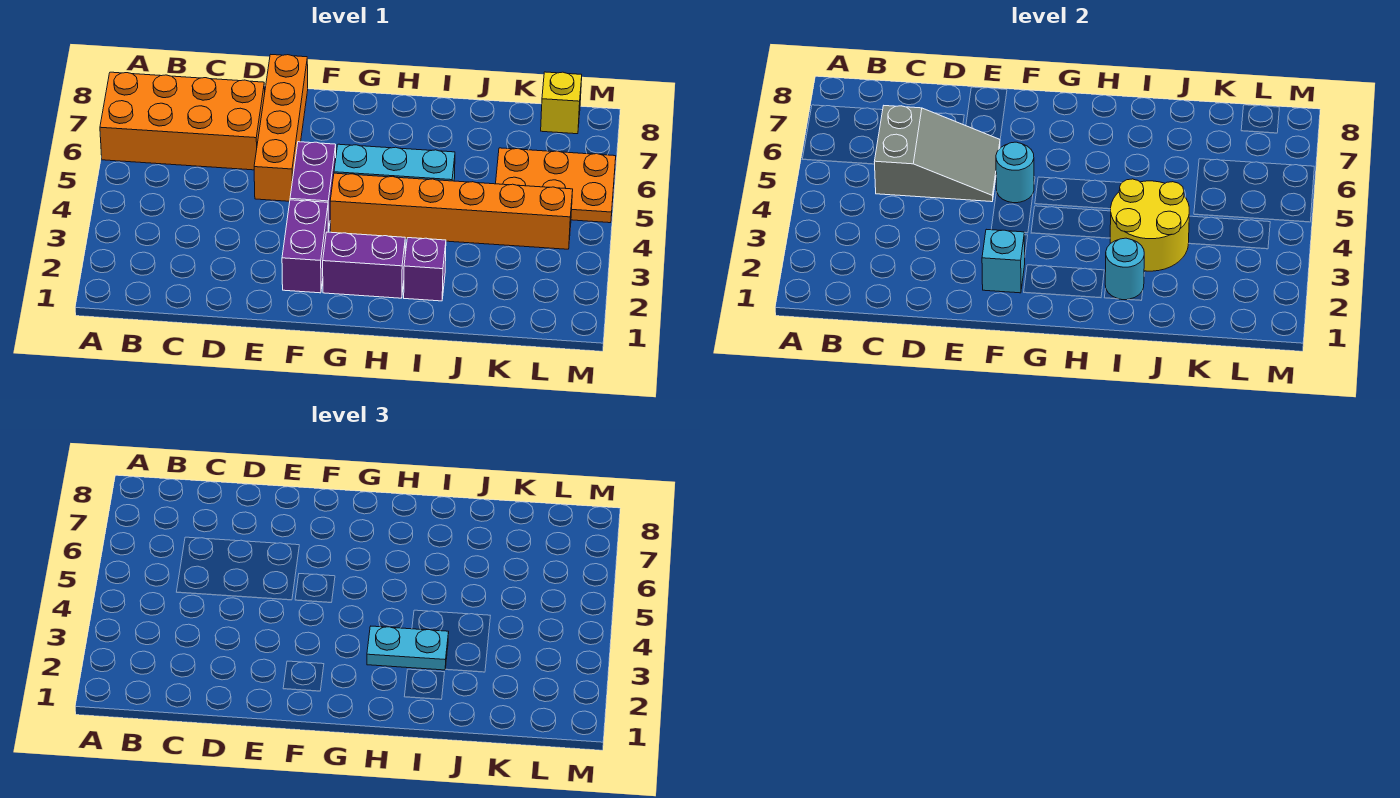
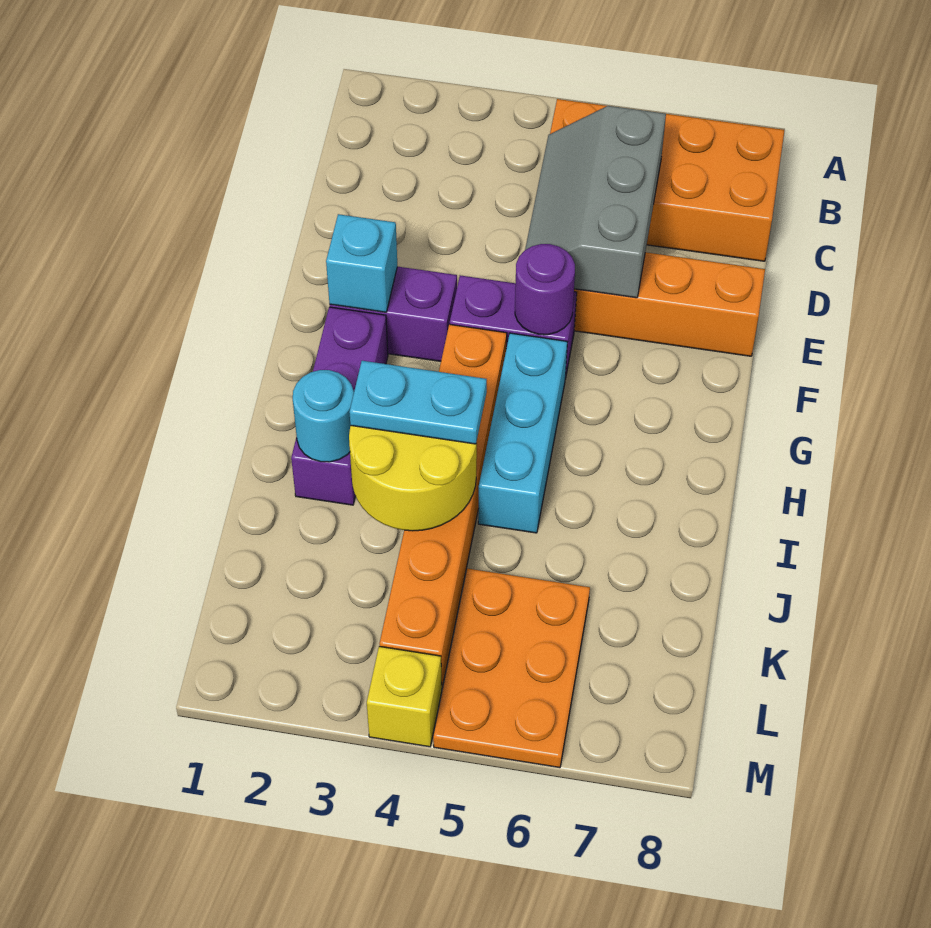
orange 2x4 brick [100,72,265,170] -> orange 2x4 brick turned to [550,99,785,261]
grey 2x3 slope [874,106,1000,202] -> grey 2x3 slope turned to [525,106,666,298]
cyan 1x1 round brick [996,142,1034,203] -> purple 1x1 round brick [515,244,575,335]
cyan 1x2 plate [367,626,449,670] -> cyan 1x2 plate turned to [349,361,487,444]
yellow 1x1 brick [541,72,582,134] -> yellow 1x1 brick moved to [367,646,442,747]

